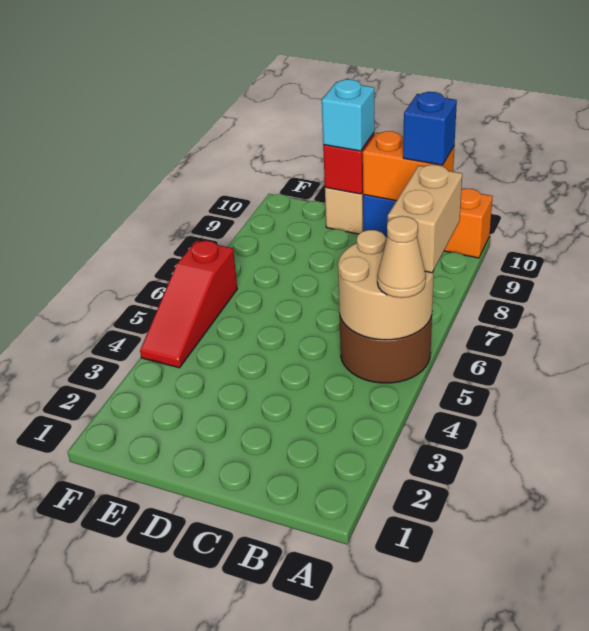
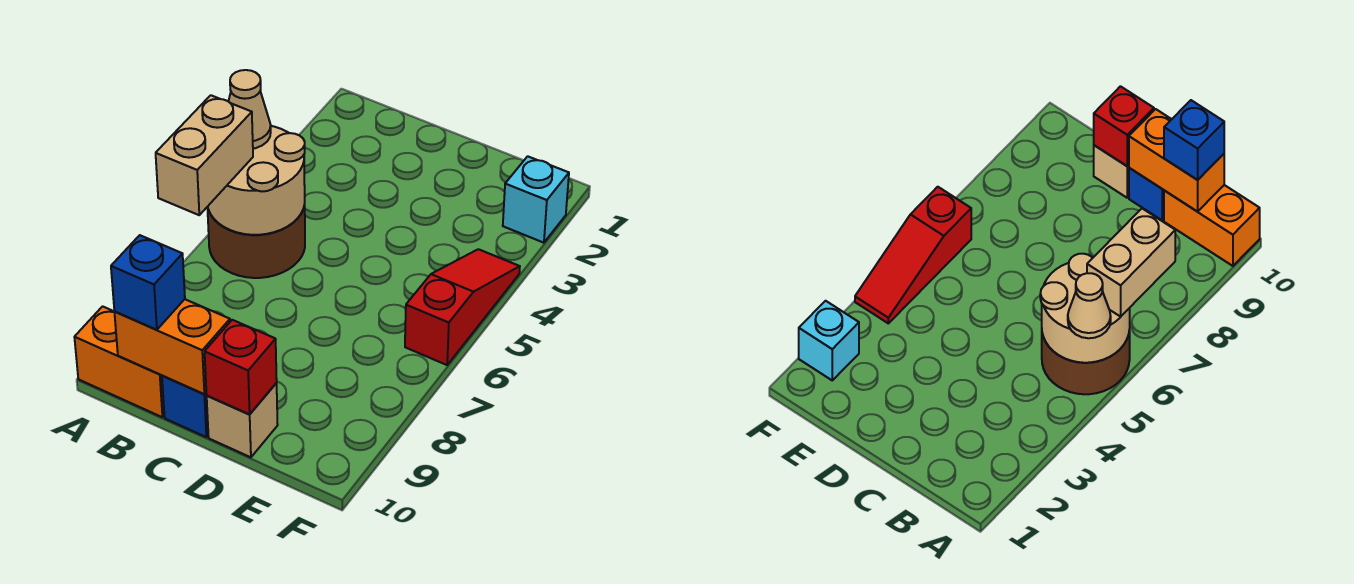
cyan 1x1 brick [322,79,374,151] -> cyan 1x1 brick moved to [503,156,569,243]

